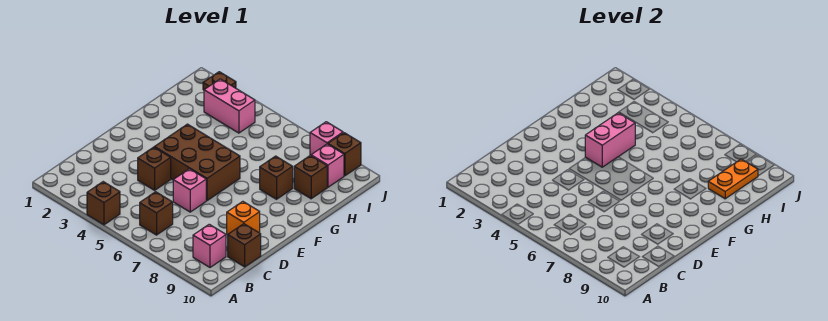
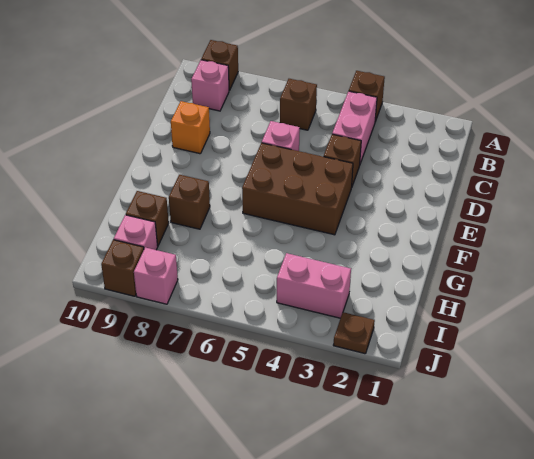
brown 1x1 brick [228,224,261,267] -> brown 1x1 brick moved to [201,40,238,91]
pink 1x2 brick [585,113,635,167] -> pink 1x2 brick moved to [332,91,377,164]
orange 1x2 plate [708,159,758,199] -> none

